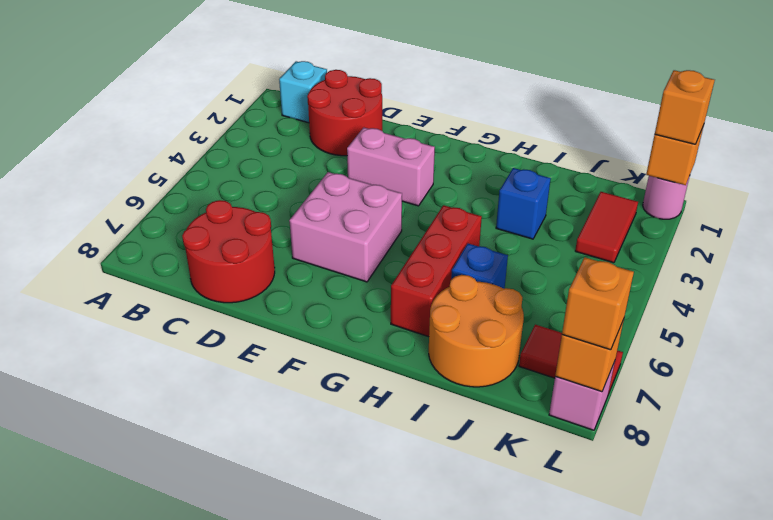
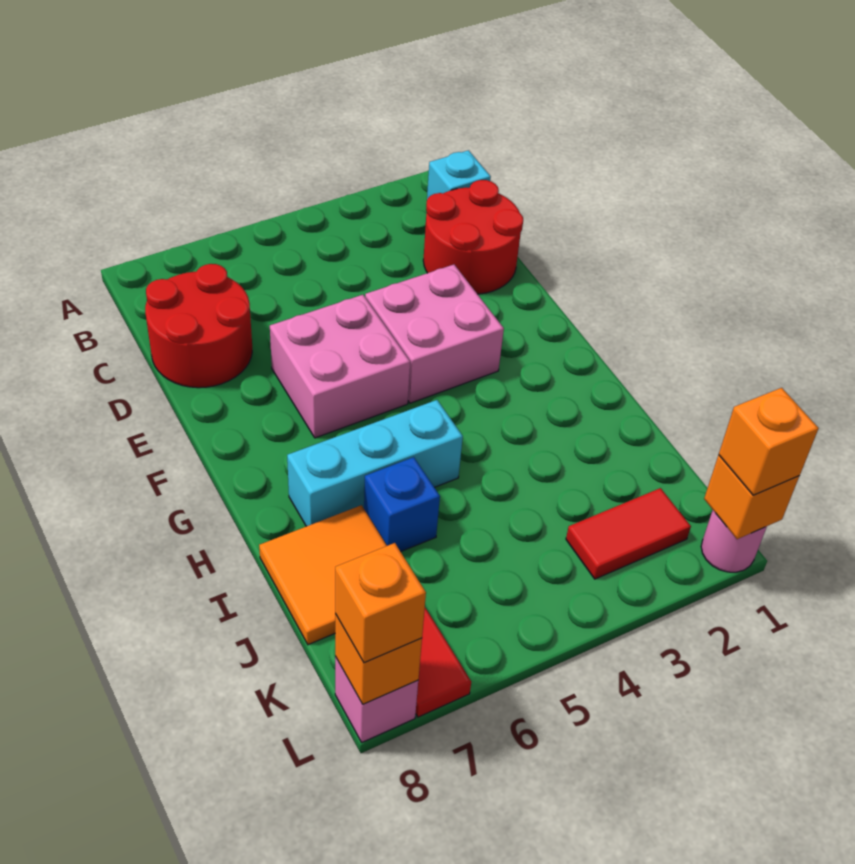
pink 1x2 brick [347,128,435,206] -> pink 2x2 brick [365,265,504,403]
red 1x3 brick [391,205,482,337] -> cyan 1x3 brick [287,400,463,526]
blue 1x1 brick [496,168,551,239] -> none
orange 2x2 round brick [429,275,524,387] -> orange 2x2 tile [259,505,387,645]

